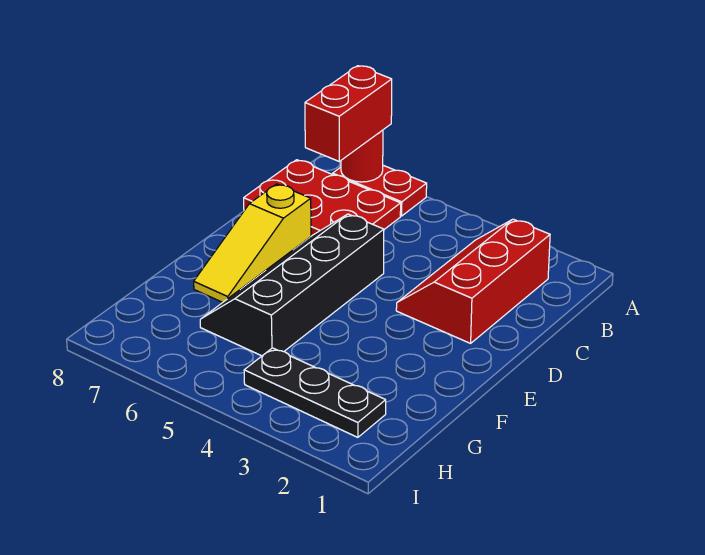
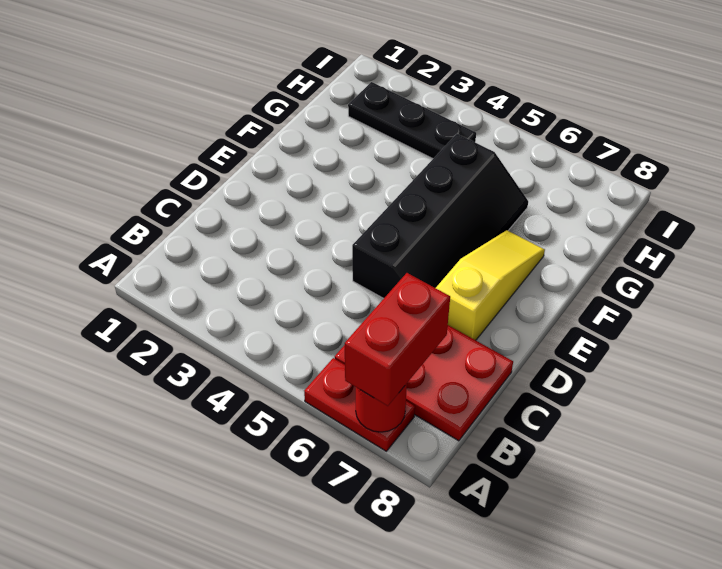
red 2x3 slope [396,219,550,343] -> none

